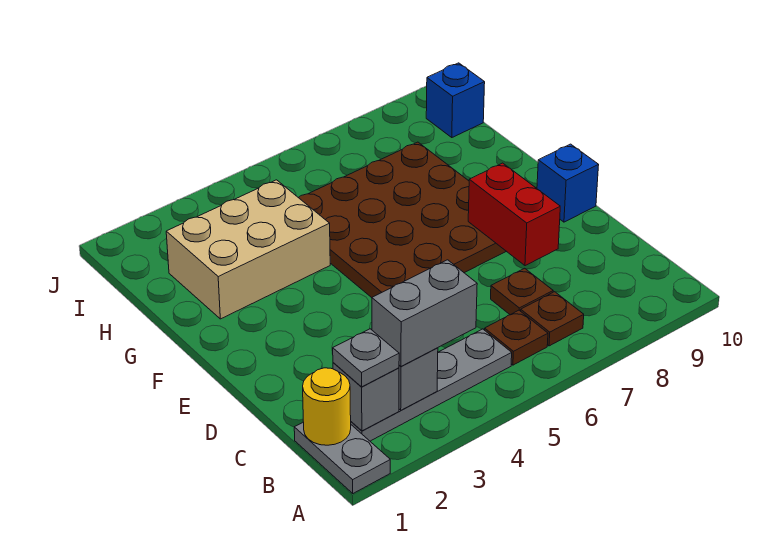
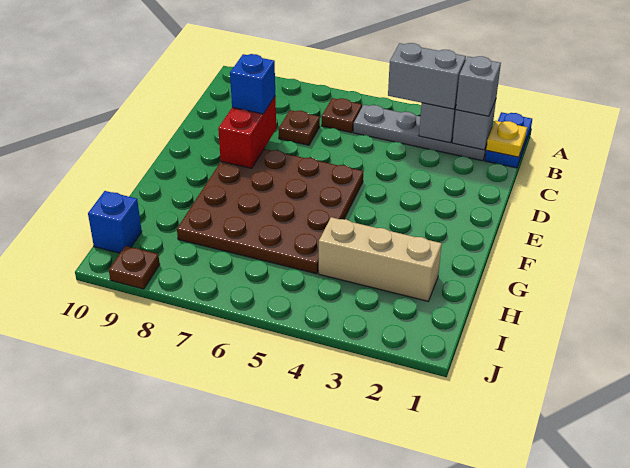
grey 1x2 plate [294,422,390,493] -> blue 1x2 plate [485,112,532,168]
yellow 1x1 round brick [303,368,351,445] -> yellow 1x1 plate [486,121,527,157]
grey 1x1 plate [333,329,399,387] -> grey 1x1 brick [456,56,501,116]
brown 1x1 plate [521,292,584,346] -> brown 1x1 plate moved to [109,246,160,289]
blue 1x1 brick [537,144,599,222] -> blue 1x1 brick moved to [230,54,275,114]
tan 2x3 brick [166,180,330,319] -> tan 1x3 brick [319,217,442,301]

